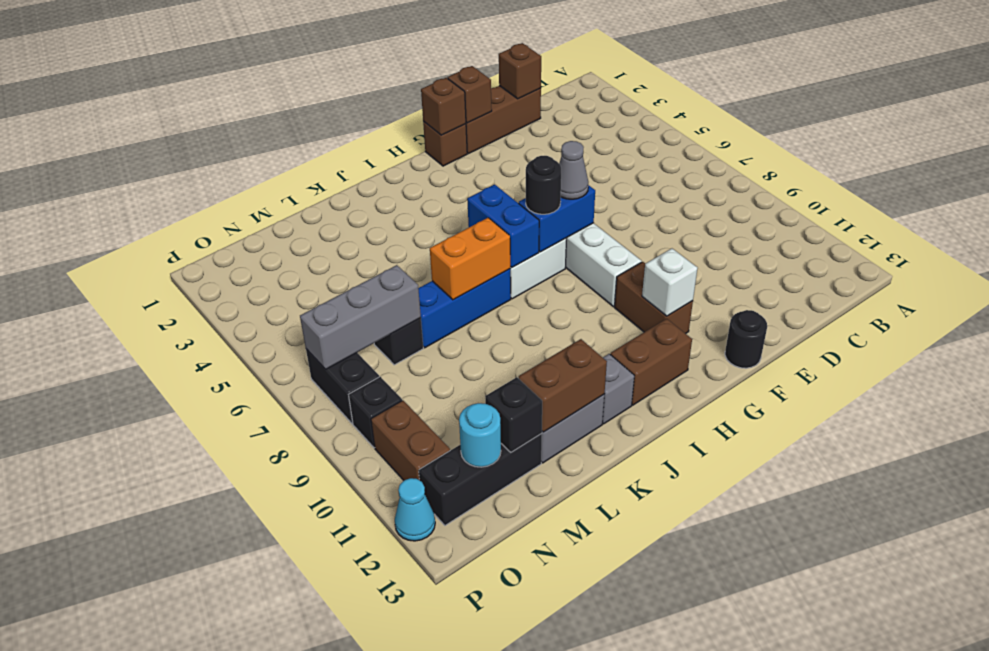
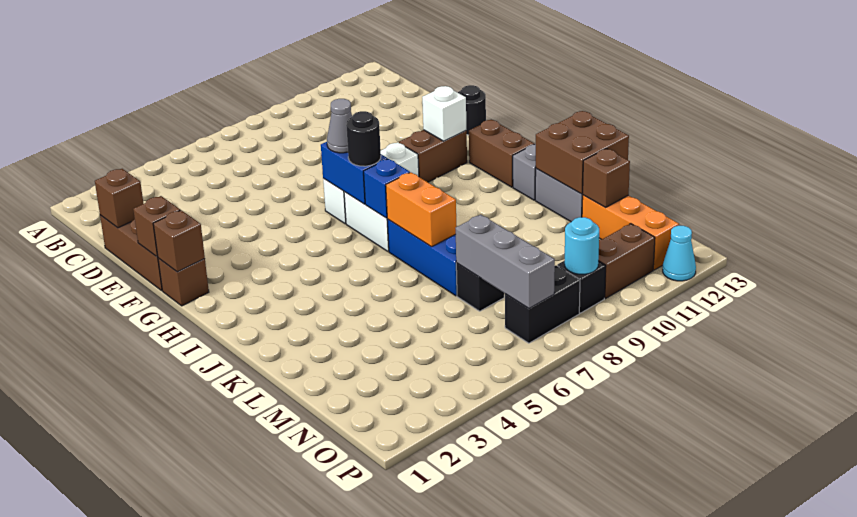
blue 1x2 brick [467,184,539,267] -> blue 1x1 brick [364,159,410,218]
brown 1x2 brick [519,339,607,432] -> brown 2x2 brick [536,111,629,194]
black 1x3 brick [419,434,542,525] -> orange 1x3 brick [582,195,679,270]
black 1x1 brick [485,377,542,452] -> brown 1x1 brick [582,149,630,208]
cyan 1x1 round brick [459,403,501,467] -> cyan 1x1 round brick moved to [565,217,599,274]

